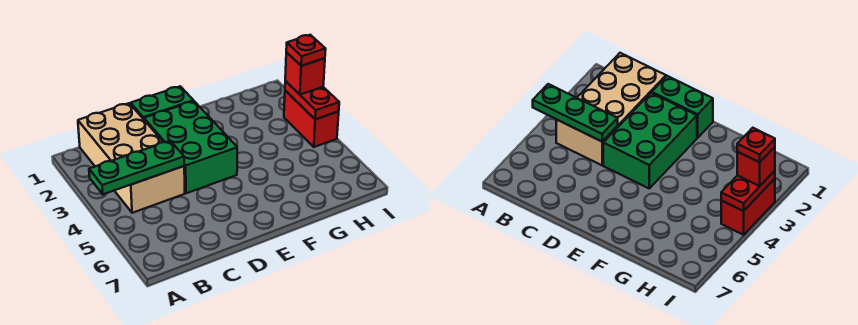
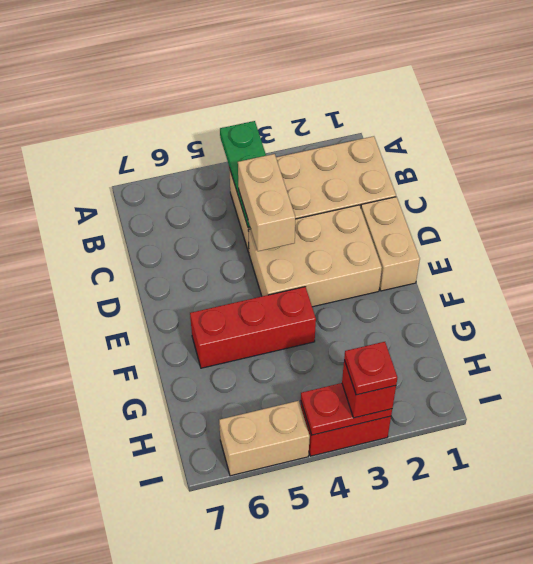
none -> tan 1x2 brick [238,154,295,251]
green 1x2 brick [131,86,194,119] -> tan 1x2 brick [361,197,420,291]
green 2x3 brick [144,101,237,193] -> tan 2x3 brick [248,205,382,307]
none -> red 1x3 brick [190,287,316,368]
none -> tan 1x2 brick [219,401,310,476]

